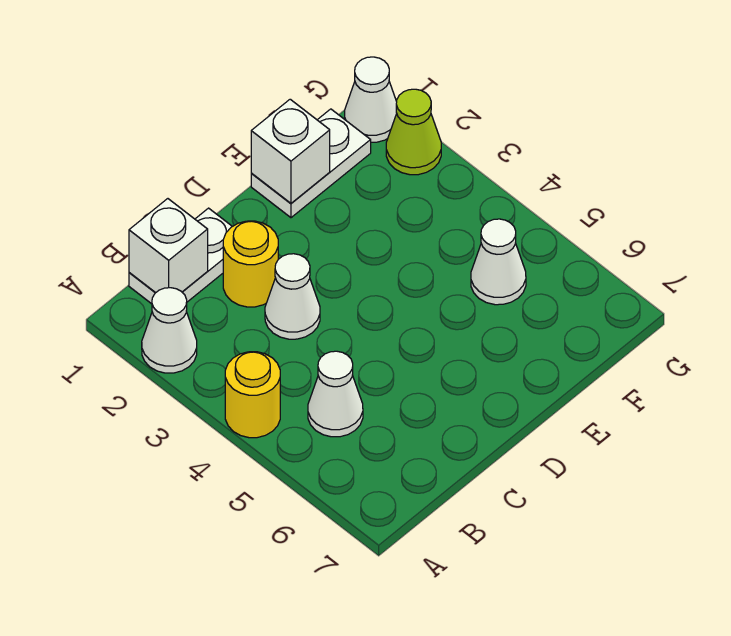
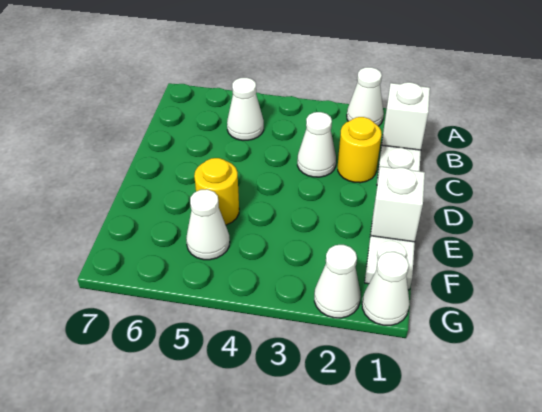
yellow 1x1 round brick [225,352,280,438] -> yellow 1x1 round brick moved to [194,158,239,225]
lime 1x1 cone [386,89,441,175] -> white 1x1 cone [314,245,361,318]

